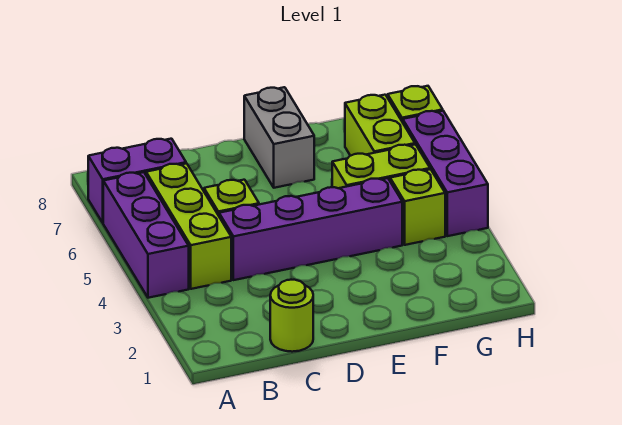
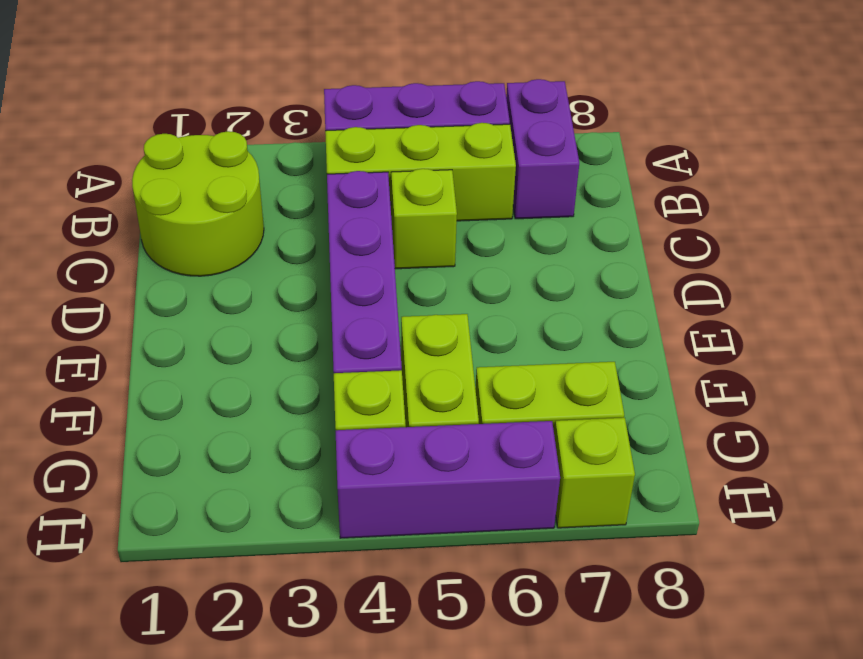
lime 1x1 round brick [270,280,313,352] -> lime 2x2 round brick [132,131,264,276]
grey 1x2 brick [244,87,314,188] -> none

